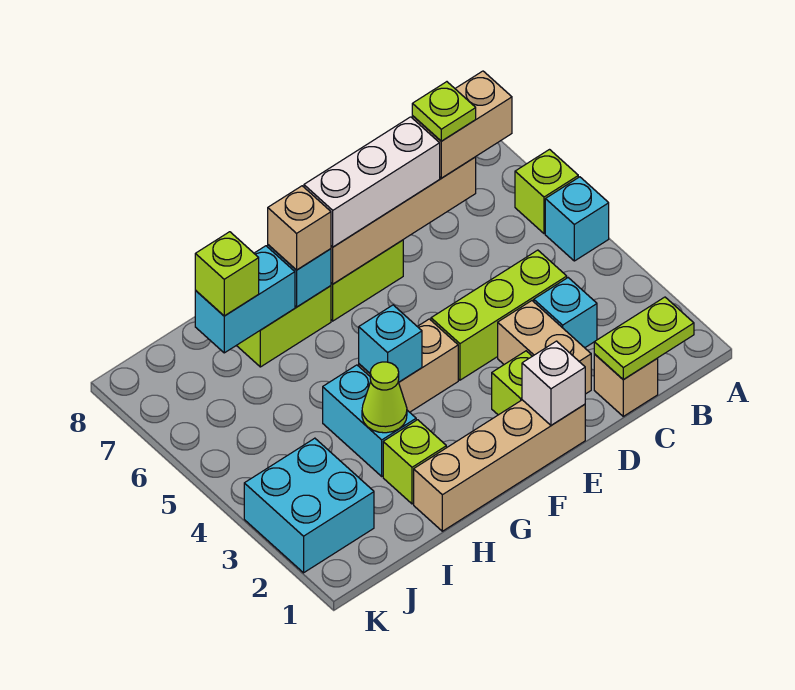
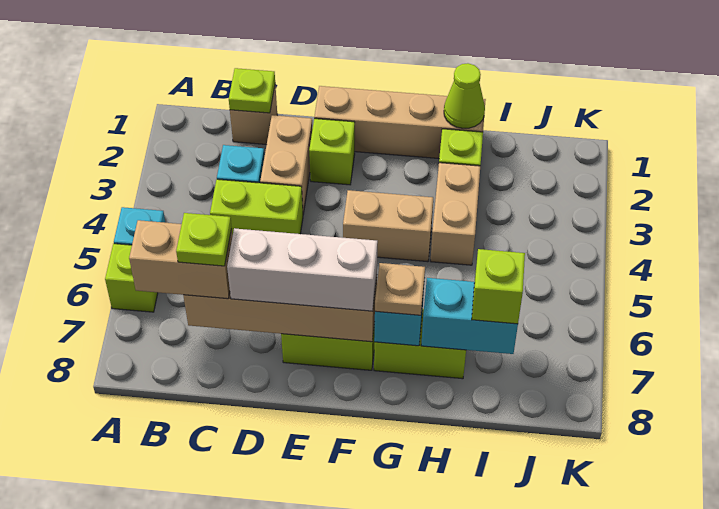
lime 1x2 plate [594,297,694,380] -> lime 1x1 plate [229,68,275,113]
lime 1x3 brick [431,250,567,380] -> lime 1x2 brick [210,179,303,235]
white 1x1 brick [522,341,585,425] -> none
cyan 1x1 brick [359,305,422,382] -> none
tan 1x1 brick [268,186,331,270] -> tan 1x1 plate [375,263,425,315]
cyan 1x2 brick [323,365,416,476] -> tan 1x2 brick [431,163,480,265]
lime 1x1 cone [362,362,407,433] -> lime 1x1 cone moved to [444,63,485,128]
cyan 2x2 brick [244,438,374,573] -> none

